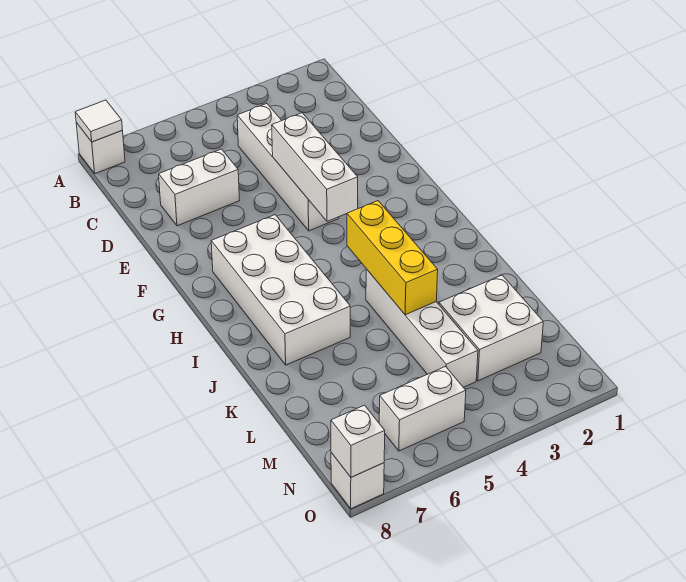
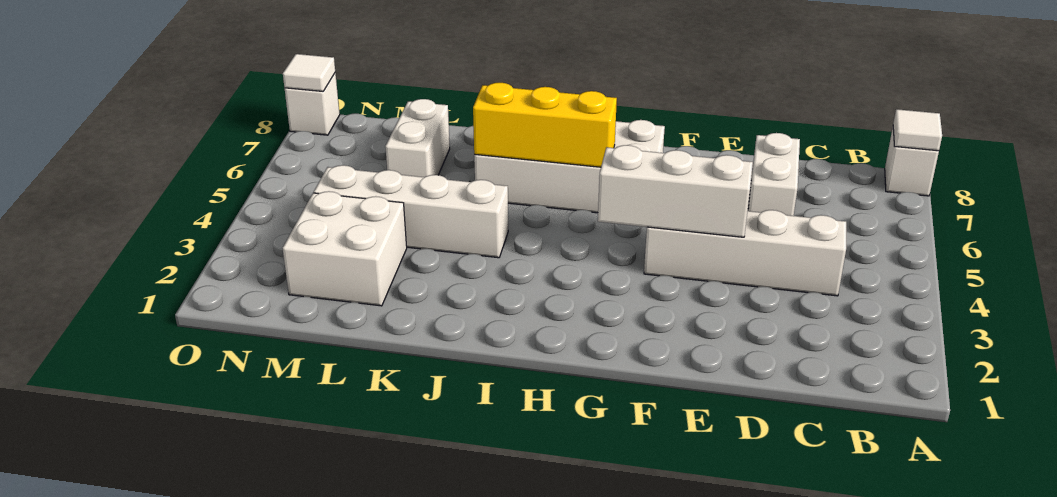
yellow 1x3 brick [347,201,438,315] -> yellow 1x3 brick moved to [473,83,617,167]
white 1x2 brick [379,366,466,451] -> white 1x2 brick moved to [385,99,450,177]
white 1x1 brick [331,405,385,477] -> white 1x1 tile [283,54,335,91]

